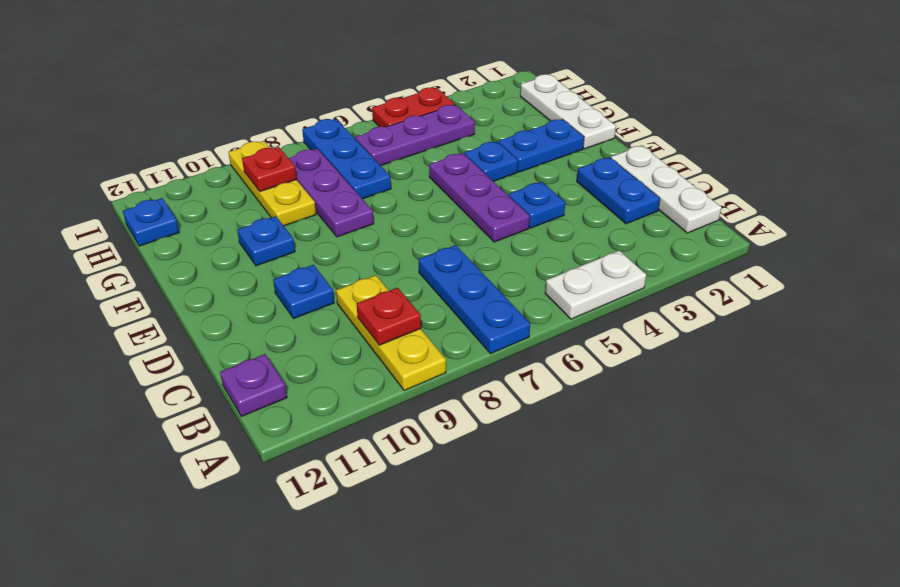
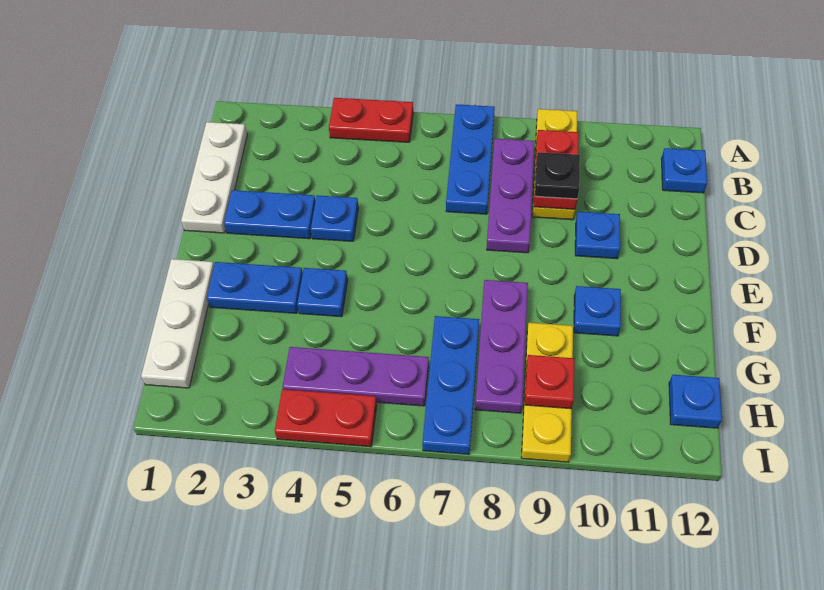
white 1x2 plate [545,250,646,319] -> red 1x2 plate [329,98,413,142]
red 1x1 plate [357,288,421,345] -> red 1x2 plate [534,130,579,209]
purple 1x1 plate [220,354,287,416] -> blue 1x1 plate [662,148,707,193]
blue 1x2 plate [577,157,660,224] -> blue 1x2 plate turned to [224,190,315,239]
none -> black 1x1 plate [535,152,580,199]
purple 1x3 plate [429,153,530,242] -> purple 1x3 plate moved to [487,139,534,253]

